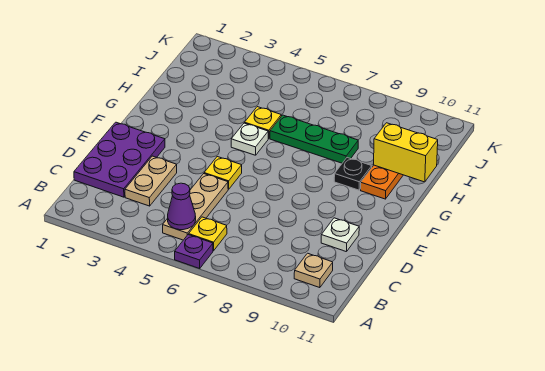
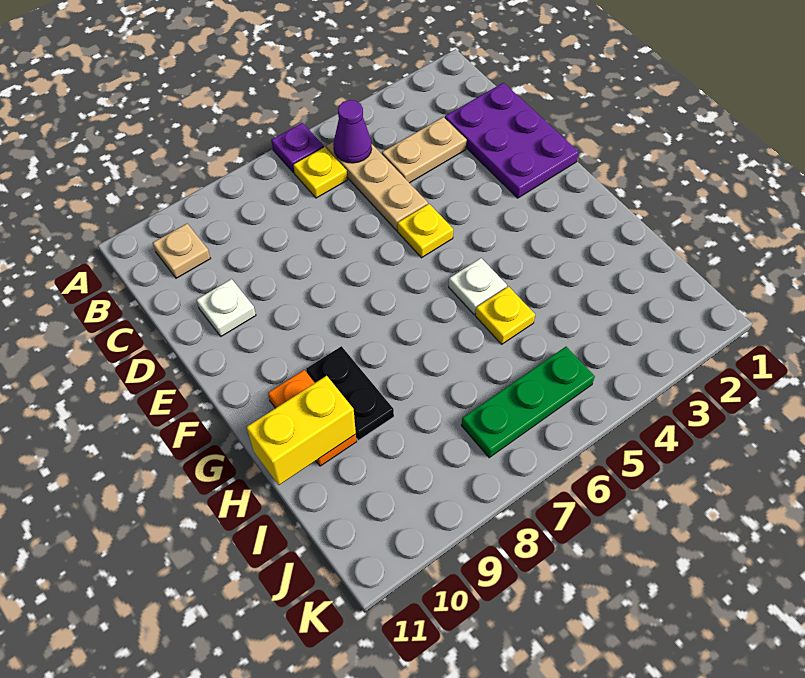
tan 1x2 plate [125,156,177,206] -> tan 1x2 plate turned to [382,117,467,183]
black 1x1 plate [334,158,372,190] -> black 1x2 plate [306,346,394,440]
green 1x3 plate [270,115,358,163] -> green 1x3 plate moved to [461,347,595,458]

